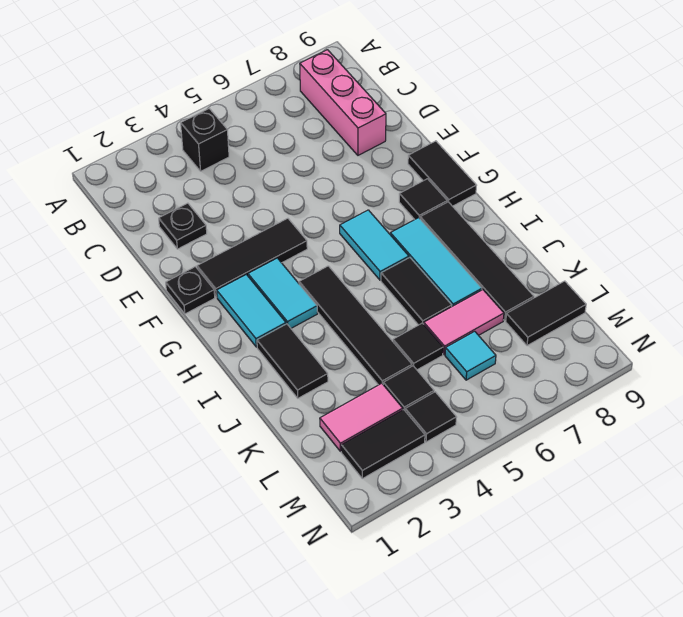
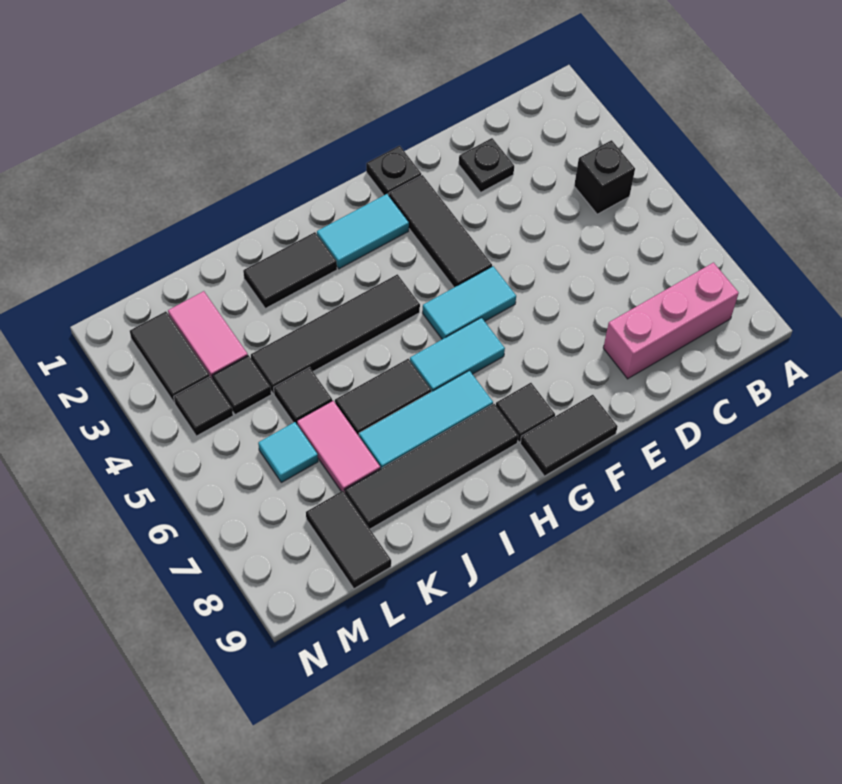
cyan 1x2 tile [248,258,317,328] -> cyan 1x2 tile moved to [423,266,516,339]

